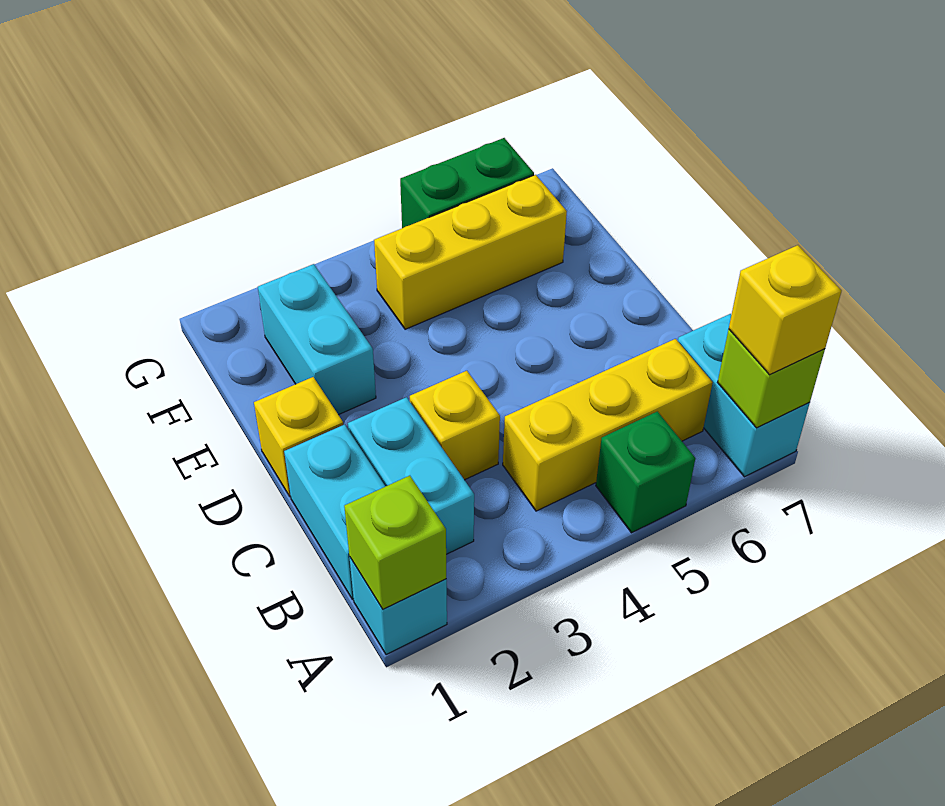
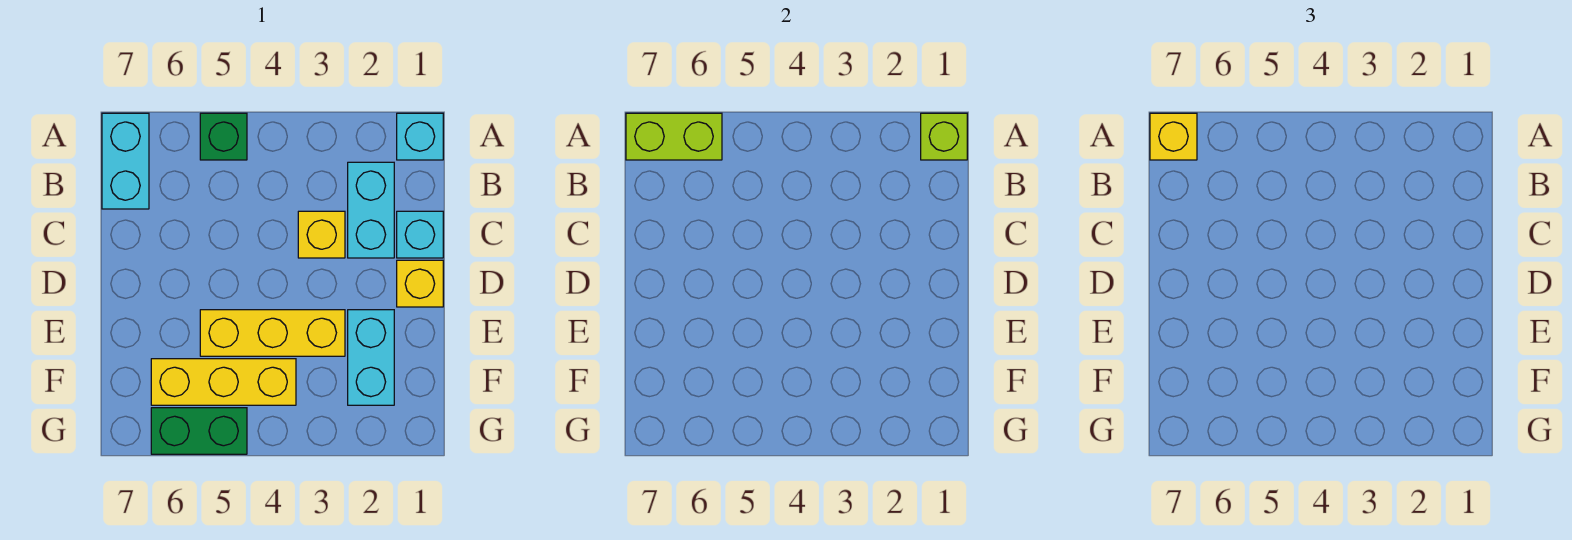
lime 1x1 brick [718,330,825,428] -> lime 1x2 brick [626,113,722,160]
cyan 1x2 brick [284,424,385,599] -> cyan 1x1 brick [397,211,443,258]
yellow 1x3 brick [503,339,713,511] -> yellow 1x3 brick moved to [200,310,345,356]

